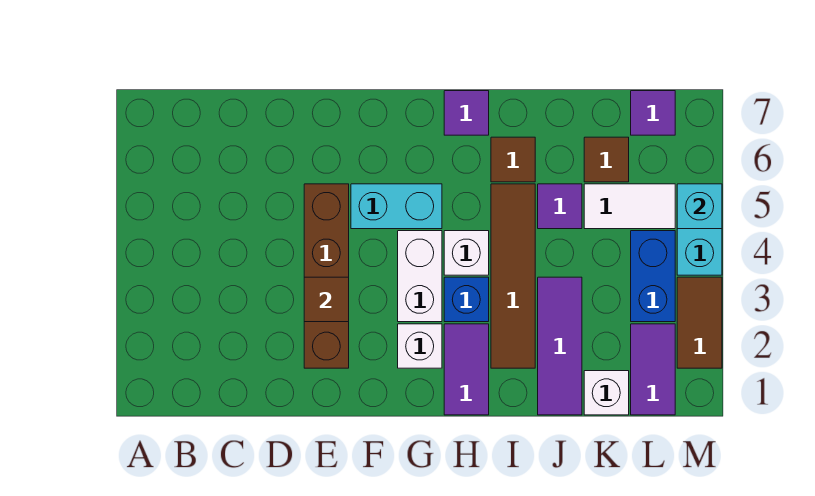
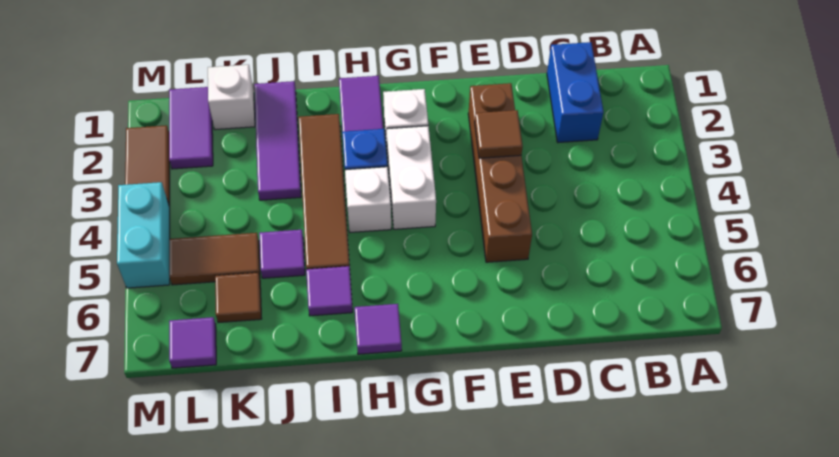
cyan 1x2 brick [351,184,442,229] -> none
brown 1x1 tile [491,137,535,182] -> purple 1x1 tile [306,266,353,316]
white 1x2 tile [584,184,675,229] -> brown 1x2 tile [169,233,260,285]
blue 1x2 brick [631,231,675,322] -> blue 1x2 brick moved to [547,42,603,143]
cyan 1x1 brick [677,184,722,229] -> none

